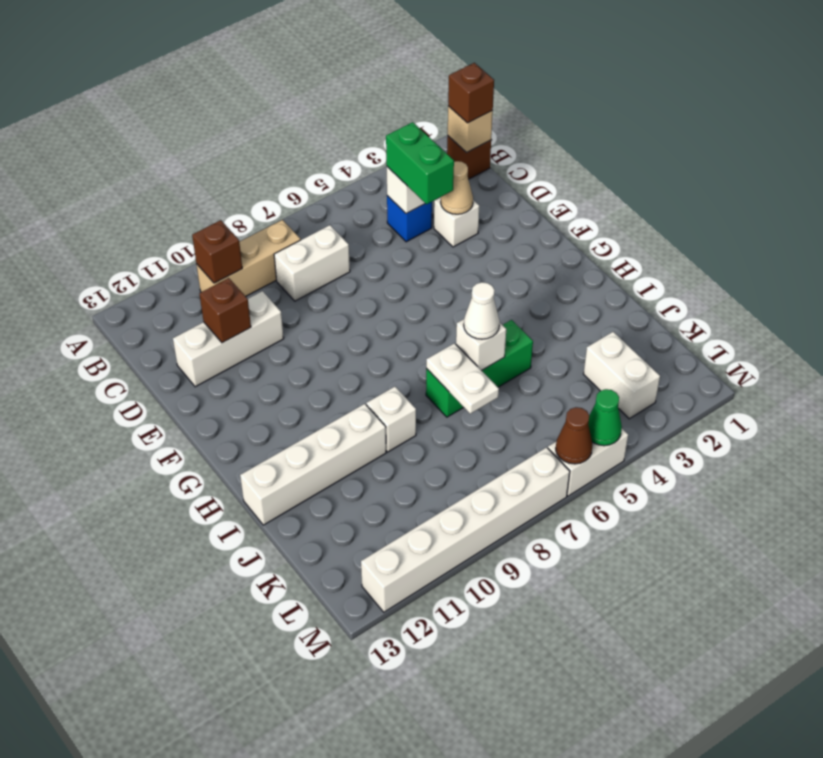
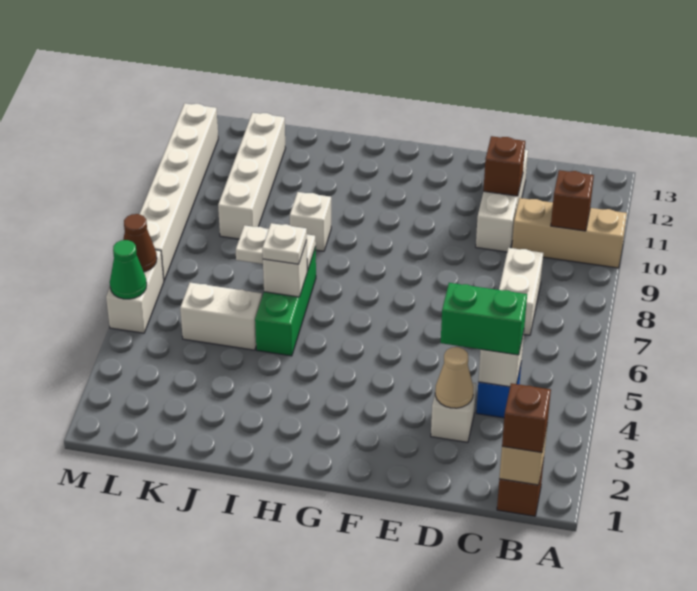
tan 1x3 brick [196,220,301,296] -> tan 1x3 brick turned to [512,198,627,268]
white 1x1 cone [464,282,500,339] -> white 1x1 plate [262,223,307,264]
white 1x4 brick [240,404,386,525] -> white 1x4 brick moved to [218,113,285,239]
white 1x2 brick [584,332,660,419] -> white 1x2 brick moved to [180,283,262,350]

